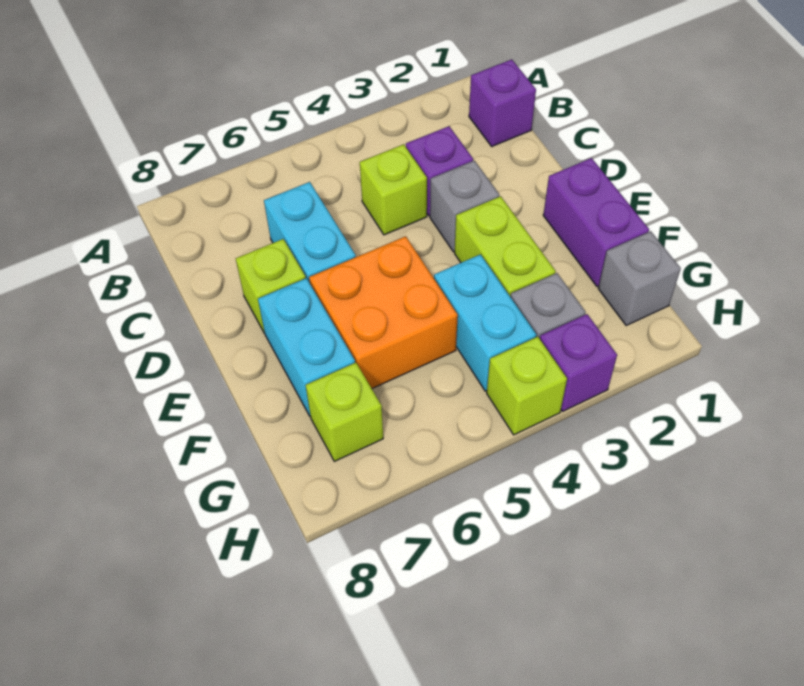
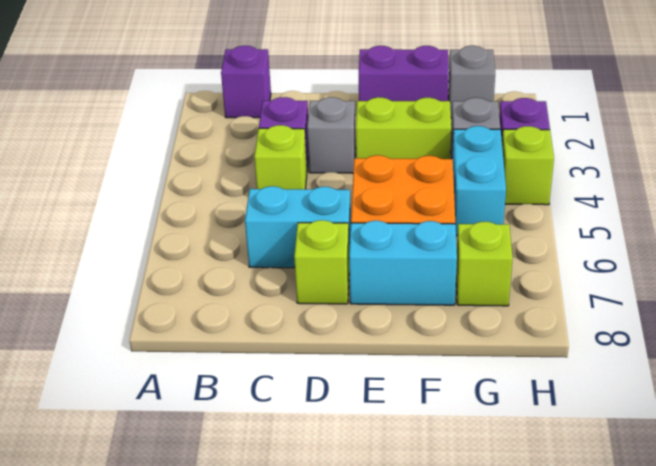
cyan 1x2 brick [434,254,536,391] -> cyan 1x2 brick turned to [452,126,506,236]

